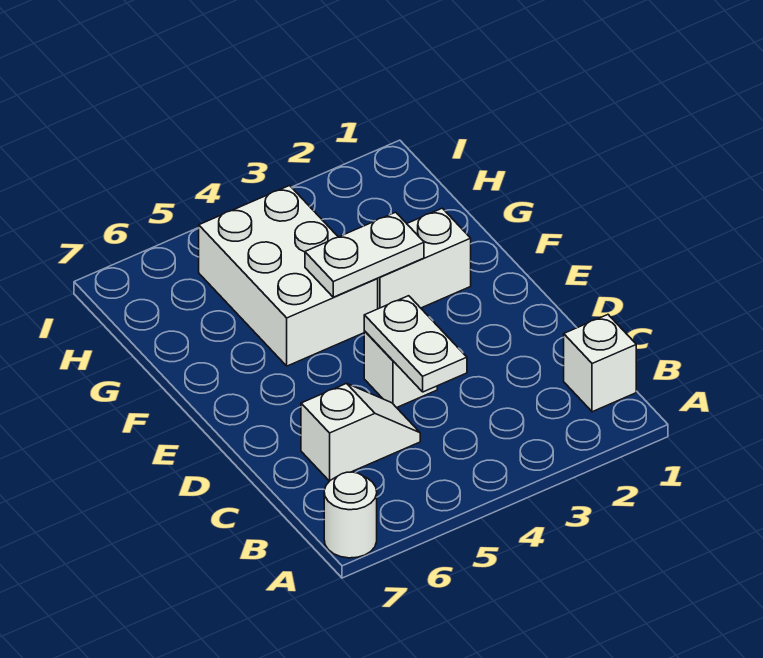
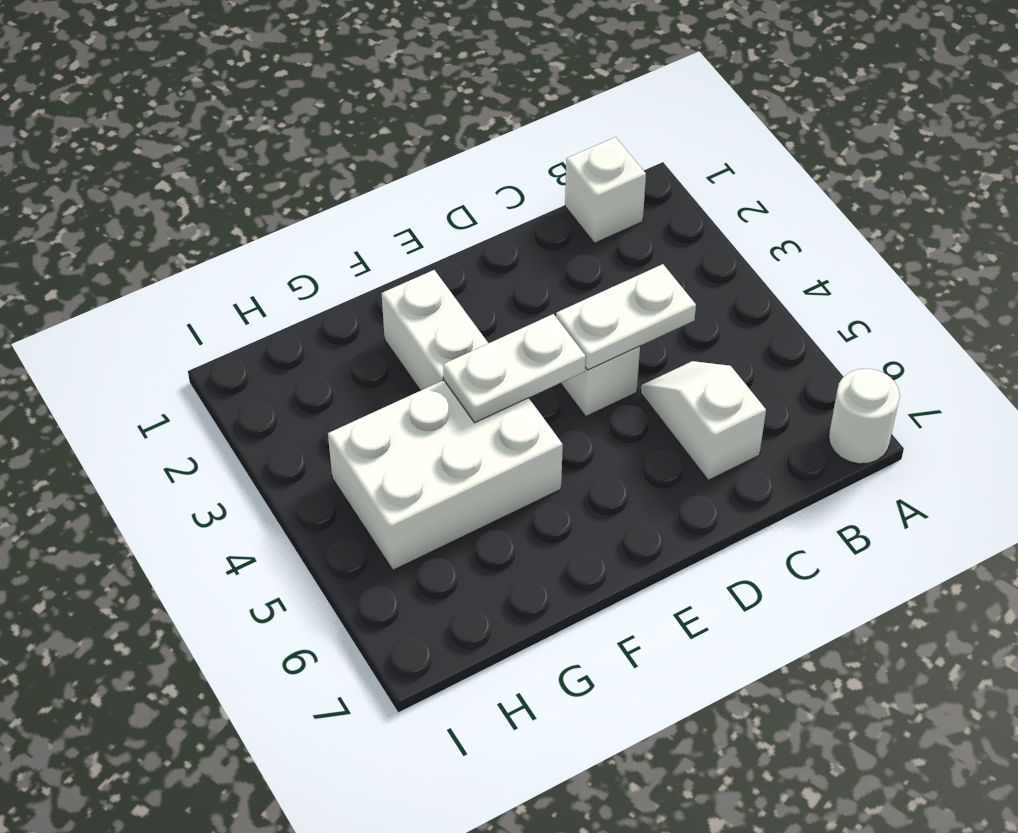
white 1x2 plate [305,212,424,297] -> white 1x2 plate turned to [443,314,586,423]

